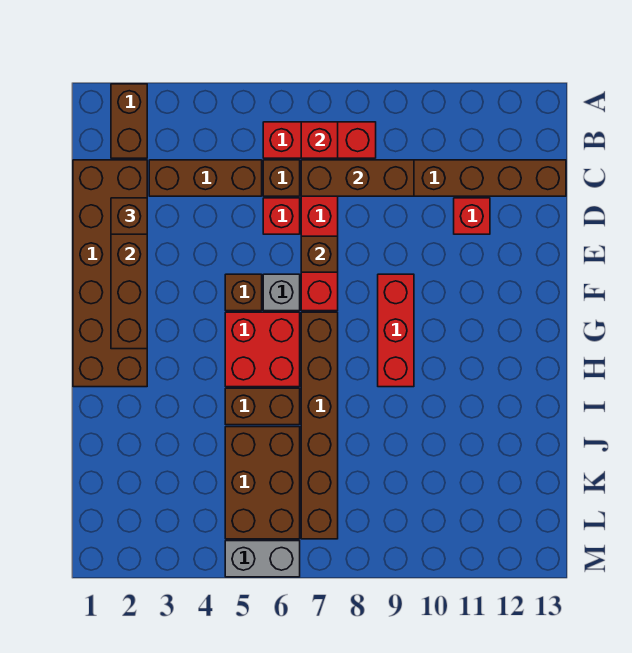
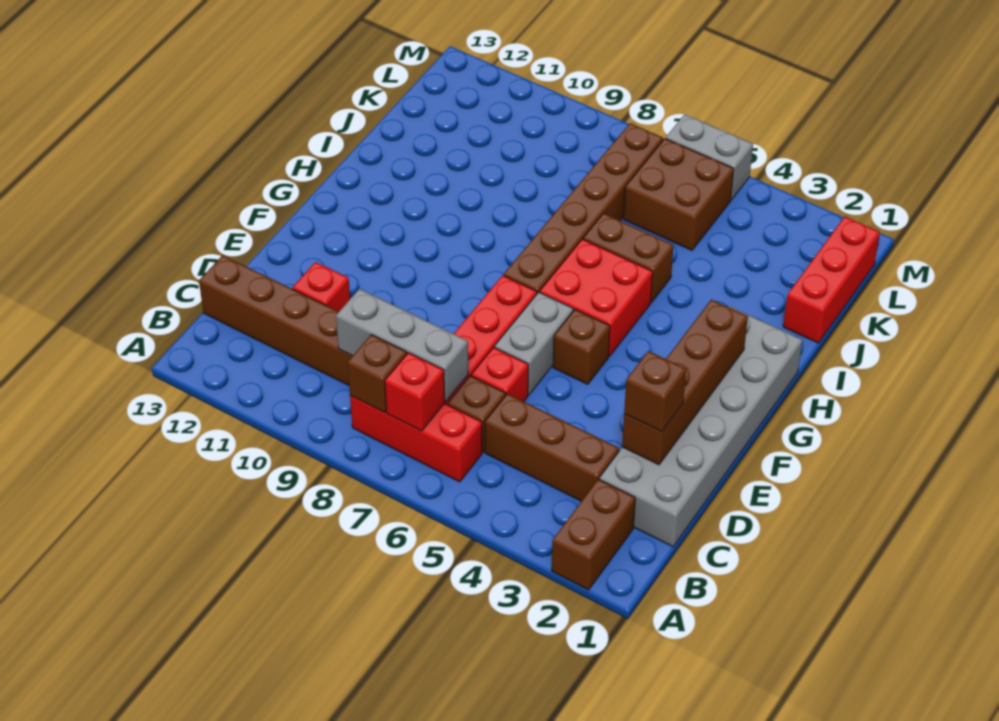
brown 2x6 brick [73,160,147,387] -> grey 2x6 brick [599,306,802,547]
brown 1x3 brick [301,160,414,196] -> grey 1x3 brick [336,289,468,402]
brown 1x1 brick [301,236,338,272] -> brown 1x1 brick moved to [348,335,407,412]
grey 1x1 brick [263,274,300,311] -> grey 1x2 brick [495,292,573,395]
red 1x3 brick [378,274,414,387] -> red 1x3 brick moved to [783,217,880,343]
brown 2x3 brick [225,427,300,539] -> brown 2x2 brick [623,138,734,250]

